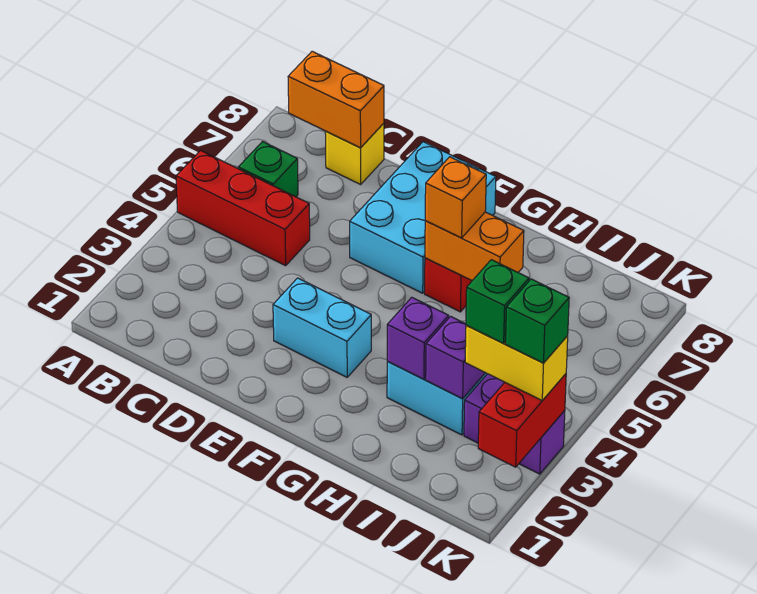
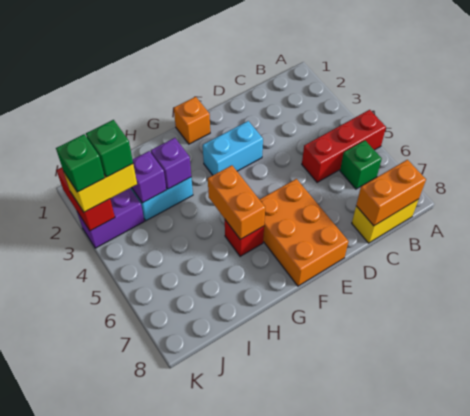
yellow 1x1 brick [325,123,384,184] -> yellow 1x2 brick [352,199,419,243]
cyan 2x3 brick [350,142,496,293] -> orange 2x3 brick [259,179,349,286]
orange 1x2 brick [425,212,524,281] -> orange 1x2 brick turned to [208,165,265,239]
orange 1x1 brick [425,157,486,238] -> orange 1x1 brick moved to [174,97,210,144]

